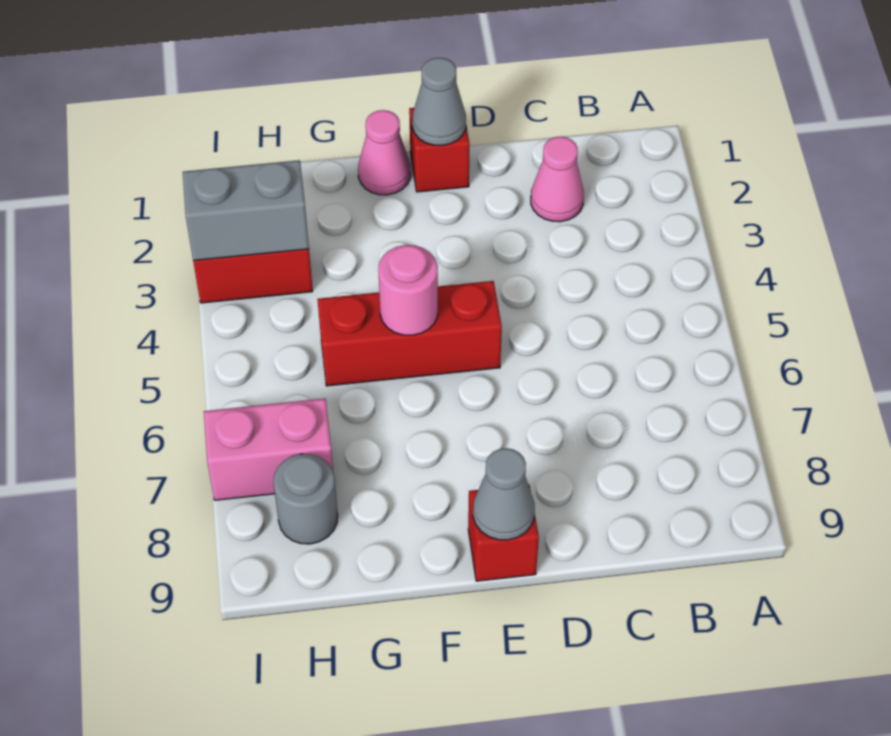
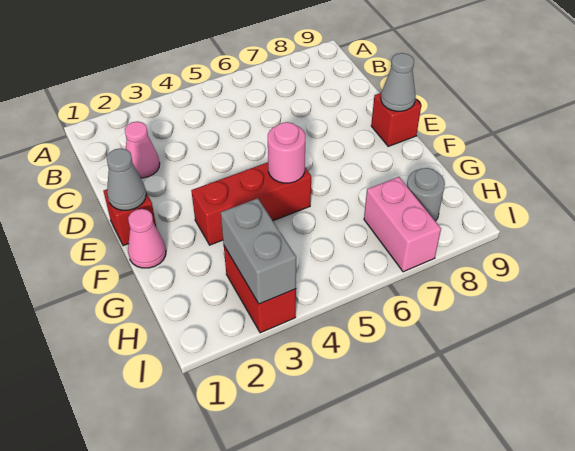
red 1x3 brick [317,281,502,386] -> red 1x3 brick turned to [191,162,311,245]

